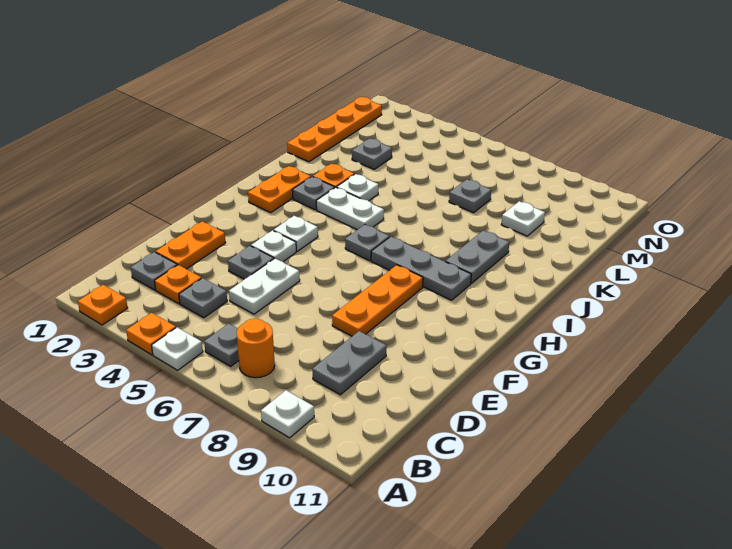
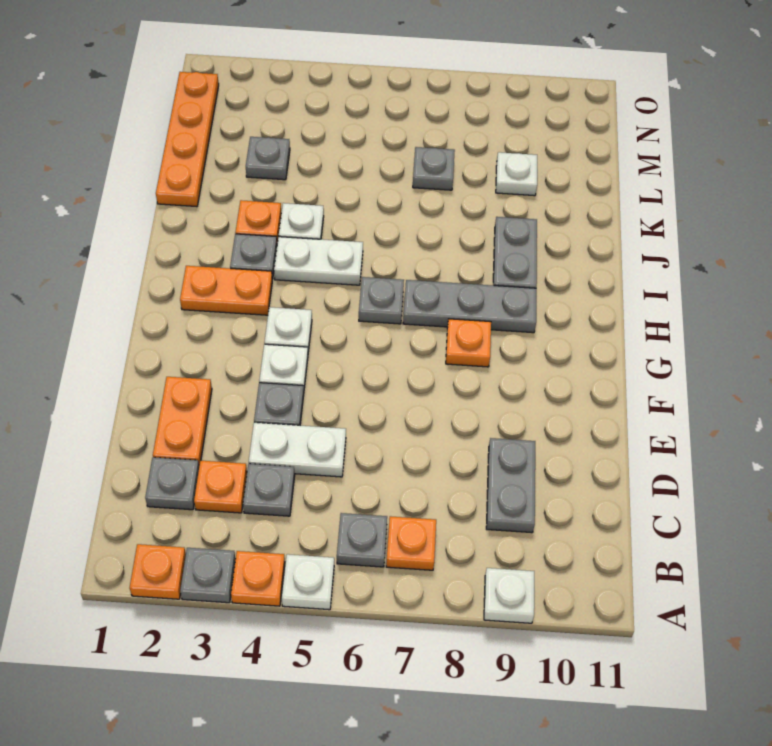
none -> grey 1x1 plate [180,548,236,603]
orange 1x1 round brick [237,319,275,378] -> orange 1x1 plate [386,516,436,570]
white 1x2 plate [229,258,300,314] -> white 1x2 plate turned to [249,422,346,477]
orange 1x3 plate [332,265,423,336] -> orange 1x1 plate [446,319,491,367]
orange 1x2 plate [248,166,311,213] -> orange 1x2 plate turned to [180,266,272,315]

